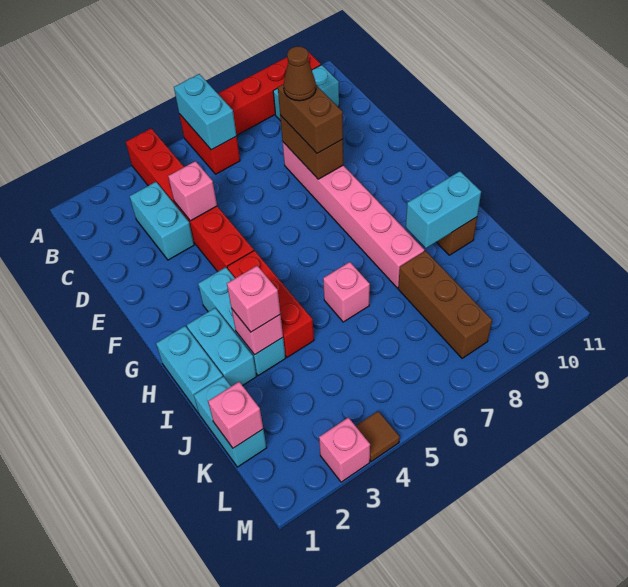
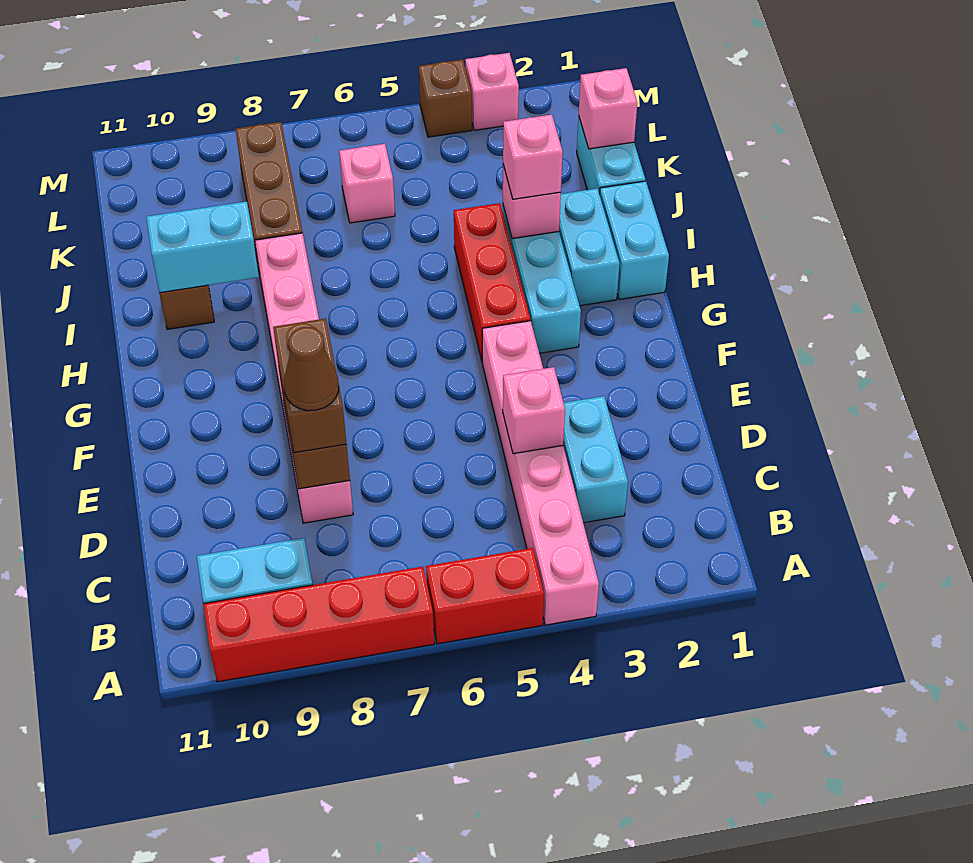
red 1x6 brick [126,129,254,272] -> pink 1x6 brick [482,321,599,625]
red 1x2 brick [179,114,240,174] -> red 1x2 brick turned to [426,548,544,644]
cyan 1x2 brick [174,74,237,150] -> none
pink 1x1 brick [323,262,370,322] -> pink 1x1 brick moved to [339,144,395,223]
brown 1x1 tile [356,411,400,462] -> brown 1x1 brick [419,59,472,137]

